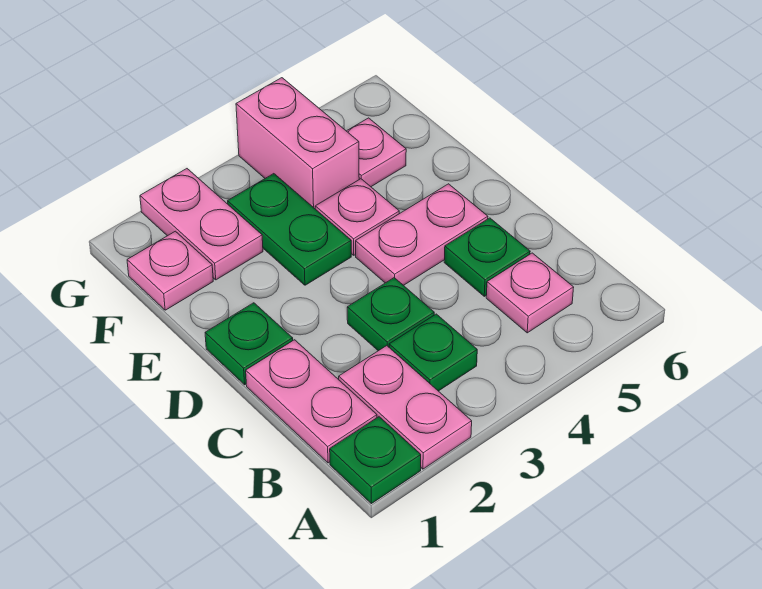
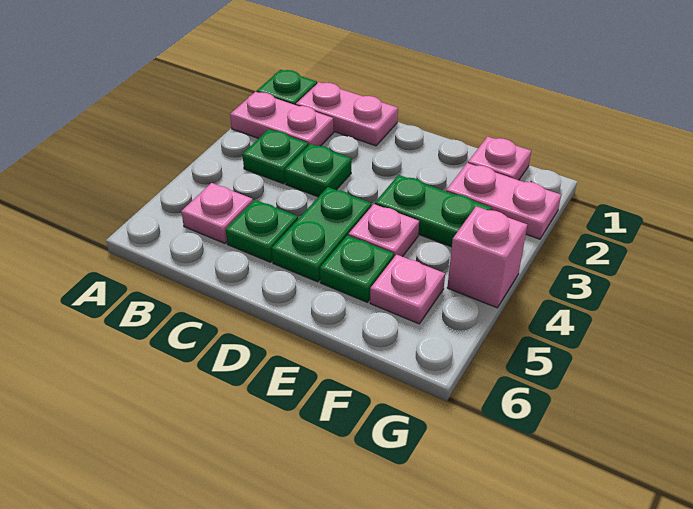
green 1x1 plate [205,303,293,385] -> green 1x1 plate moved to [320,235,394,302]
pink 1x2 plate [356,184,488,285] -> green 1x2 plate [272,187,371,282]
pink 1x2 brick [236,78,359,209] -> pink 1x1 brick [447,206,527,308]

